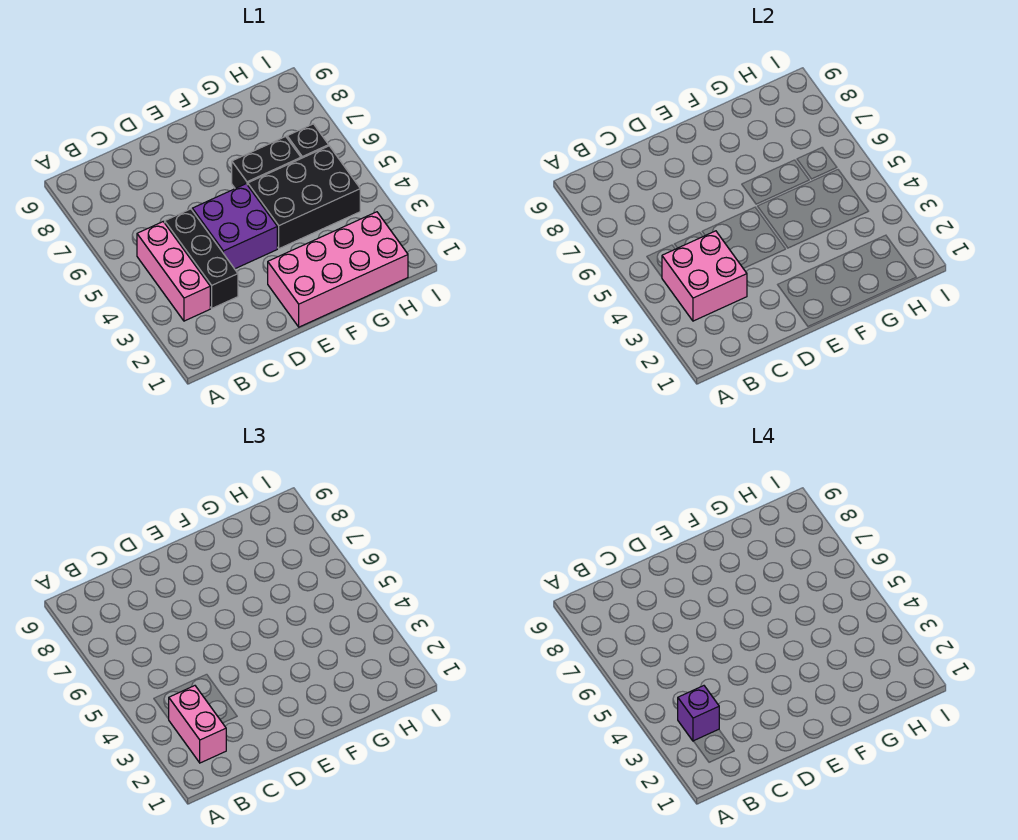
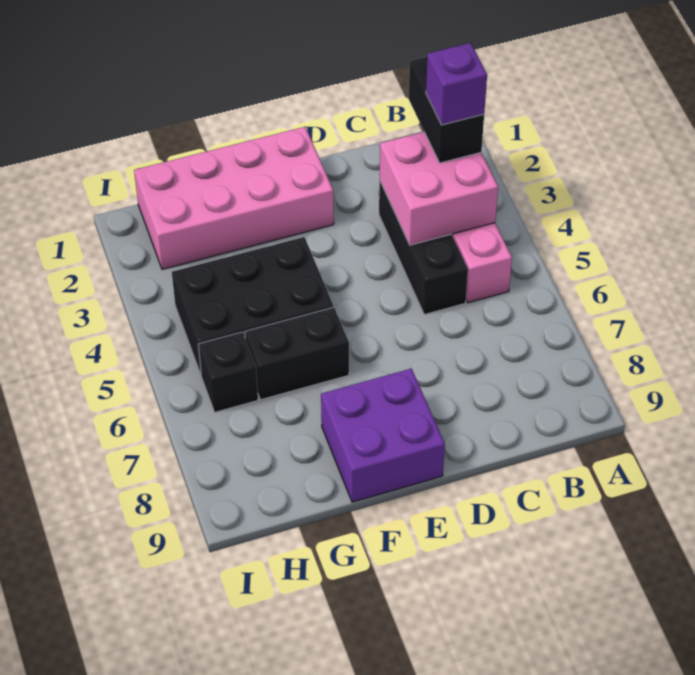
pink 1x2 brick [169,686,226,763] -> black 1x2 brick [408,57,484,163]
purple 2x2 brick [192,184,277,269] -> purple 2x2 brick moved to [321,368,445,502]

